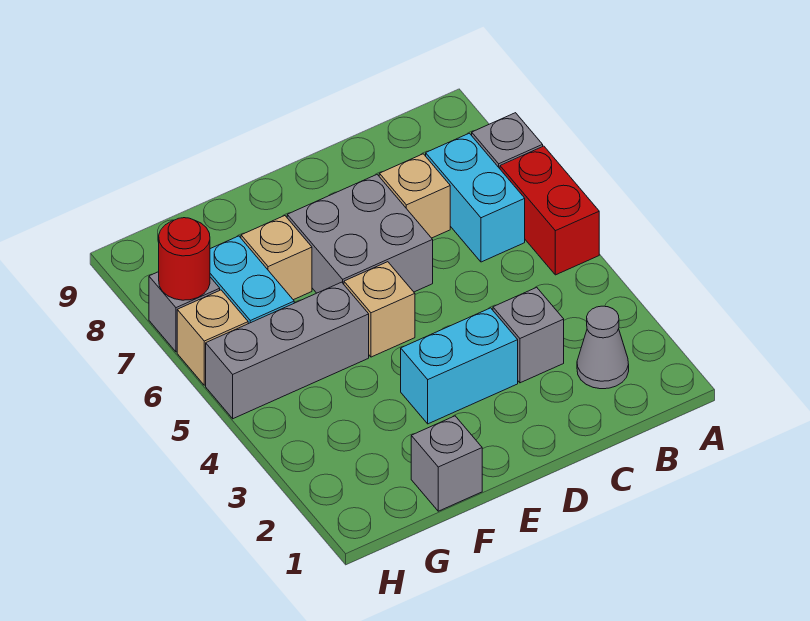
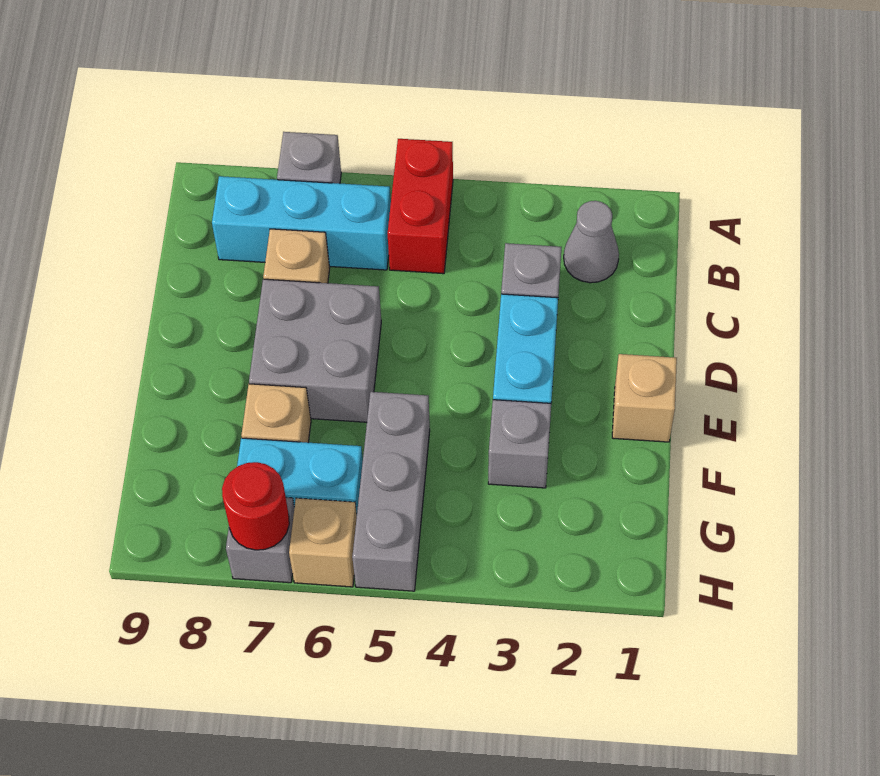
red 1x2 brick [500,146,599,275] -> red 1x2 brick turned to [388,139,453,274]
cyan 1x2 brick [426,133,525,262] -> cyan 1x3 brick [212,176,391,270]
tan 1x1 brick [344,262,415,357] -> tan 1x1 brick moved to [612,354,677,442]
grey 1x1 brick [411,416,482,511] -> grey 1x1 brick moved to [488,400,551,488]

